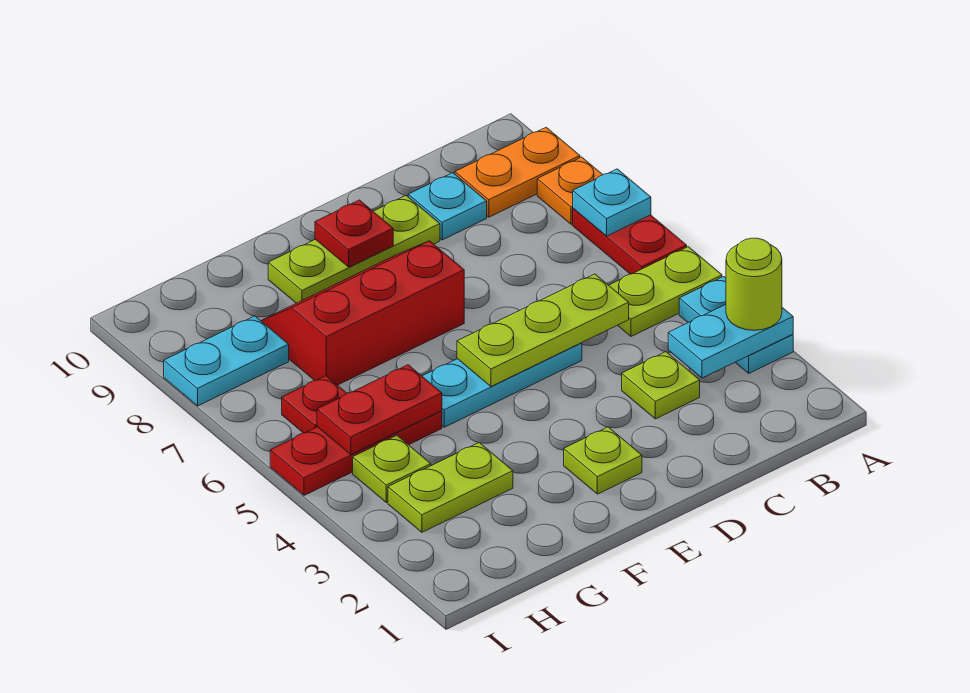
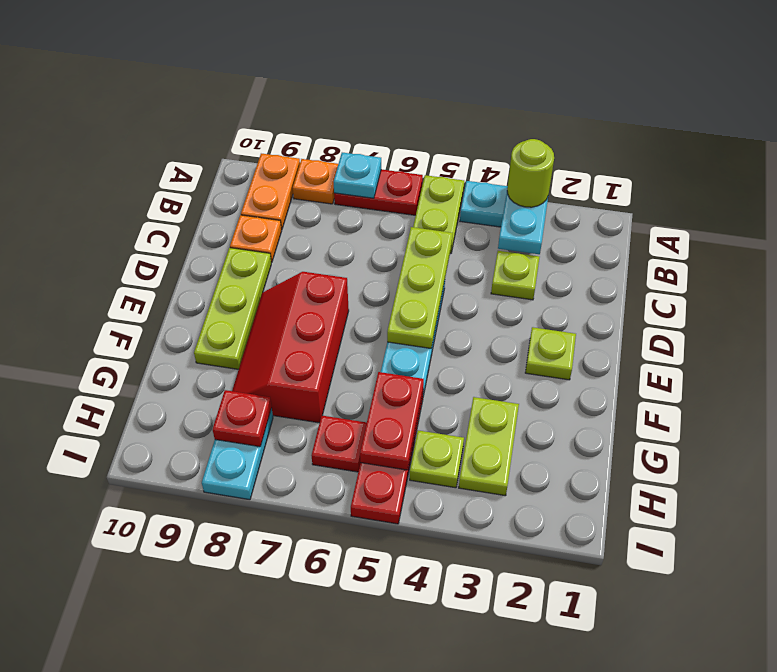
cyan 1x1 plate [408,173,487,240] -> orange 1x1 plate [230,215,282,263]
red 1x1 plate [315,200,393,267] -> red 1x1 plate moved to [213,390,272,447]

